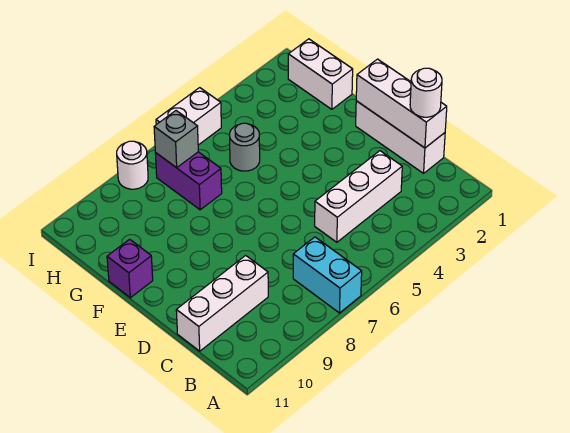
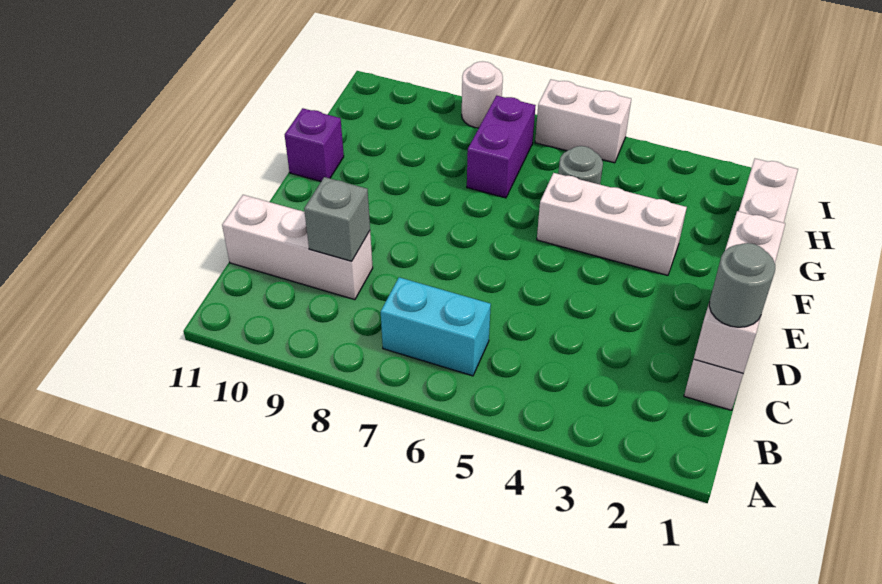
cyan 1x2 brick [293,237,362,313] -> cyan 1x2 brick turned to [381,277,491,376]
white 1x1 round brick [410,68,442,117] -> grey 1x1 round brick [709,243,775,327]
white 1x3 brick [315,151,402,242] -> white 1x3 brick moved to [537,173,687,275]
grey 1x1 brick [154,111,198,168] -> grey 1x1 brick moved to [304,177,370,261]

